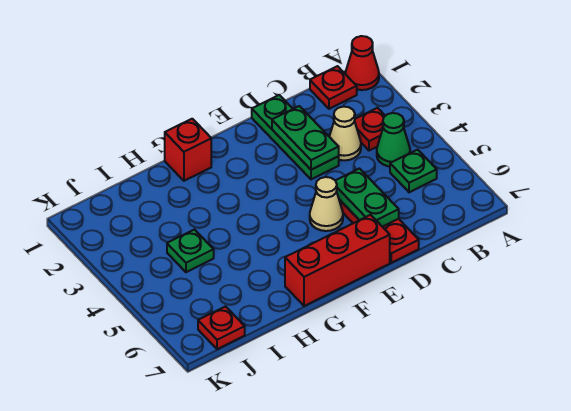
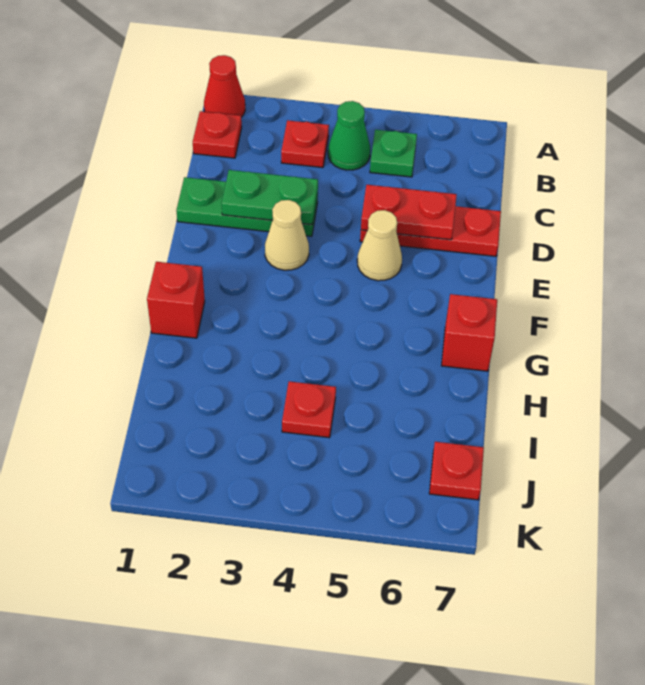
tan 1x1 cone [329,107,361,160] -> tan 1x1 cone moved to [265,200,309,270]
green 1x2 plate [335,169,399,227] -> red 1x2 plate [361,185,457,240]
red 1x3 brick [285,215,390,306] -> red 1x1 brick [441,294,497,371]
green 1x1 plate [167,230,214,272] -> red 1x1 plate [282,381,336,438]

